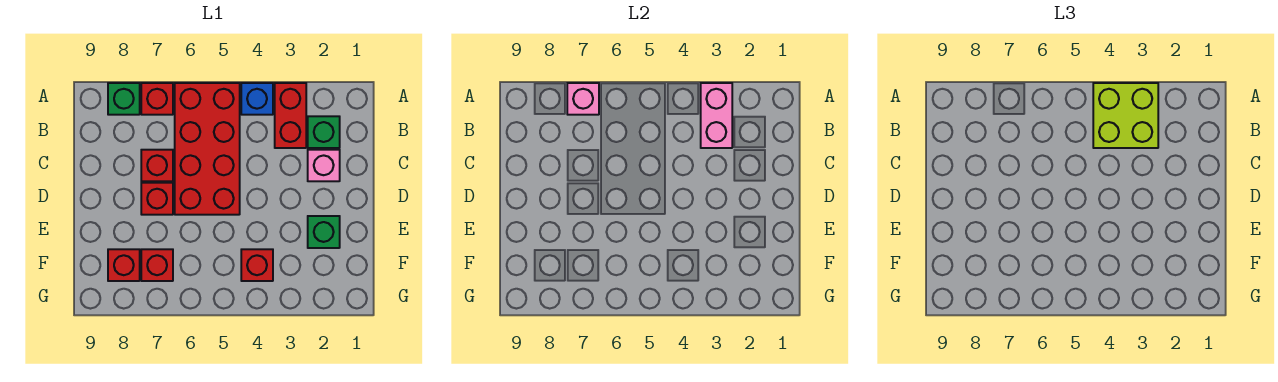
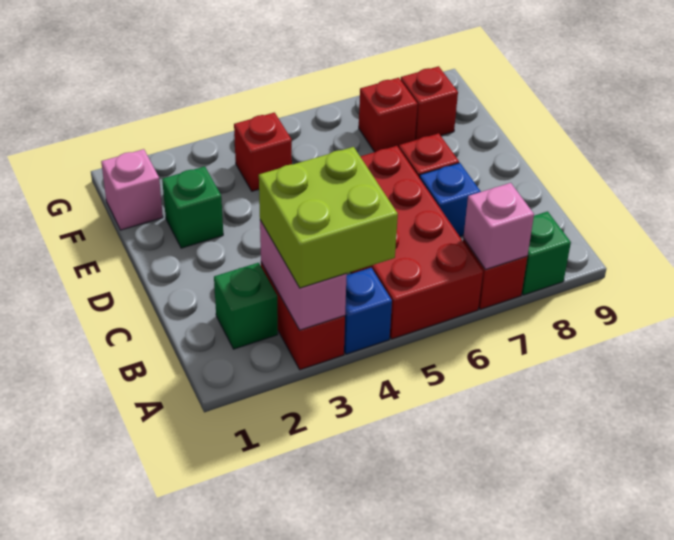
pink 1x1 brick [308,150,340,181] -> pink 1x1 brick moved to [101,149,163,230]
red 1x1 brick [141,150,173,181] -> blue 1x1 brick [420,163,481,236]

